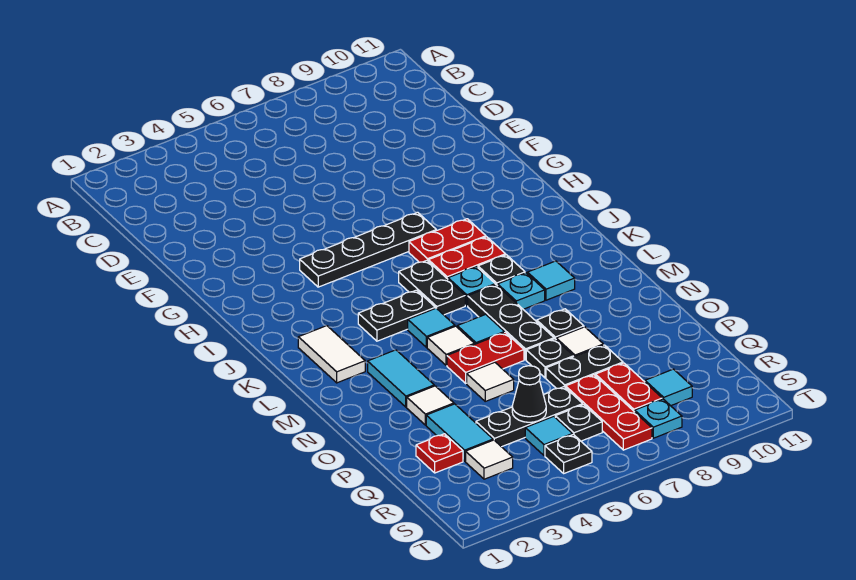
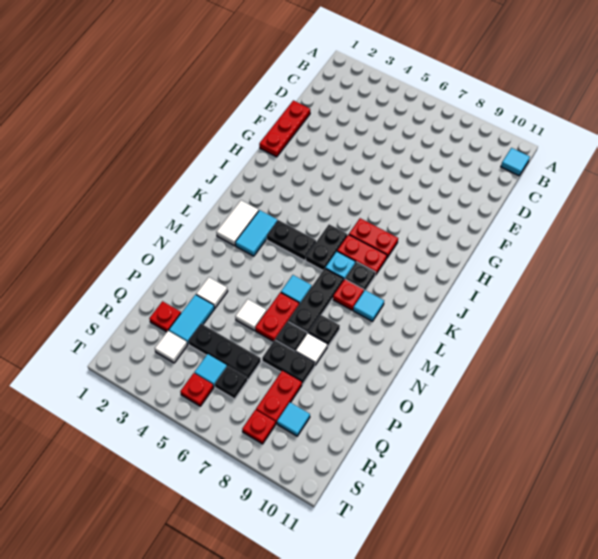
black 1x4 plate [300,212,436,287] -> none
cyan 1x1 tile [408,308,455,347] -> cyan 1x1 tile moved to [501,148,530,176]
cyan 1x1 plate [498,273,545,309] -> red 1x1 plate [333,279,364,310]
cyan 1x2 tile [368,350,434,407] -> cyan 1x2 tile moved to [235,210,278,256]
white 1x1 tile [427,326,475,365] -> none
red 1x2 plate [447,332,524,383] -> red 1x2 plate turned to [255,292,299,341]
black 1x1 cone [512,366,546,422] -> none
red 1x3 plate [566,375,652,450] -> red 1x3 plate moved to [259,100,310,157]
black 1x1 plate [545,434,592,473] -> red 1x1 plate [180,373,214,406]
cyan 1x1 plate [635,399,682,438] -> red 1x1 plate [242,410,276,444]

